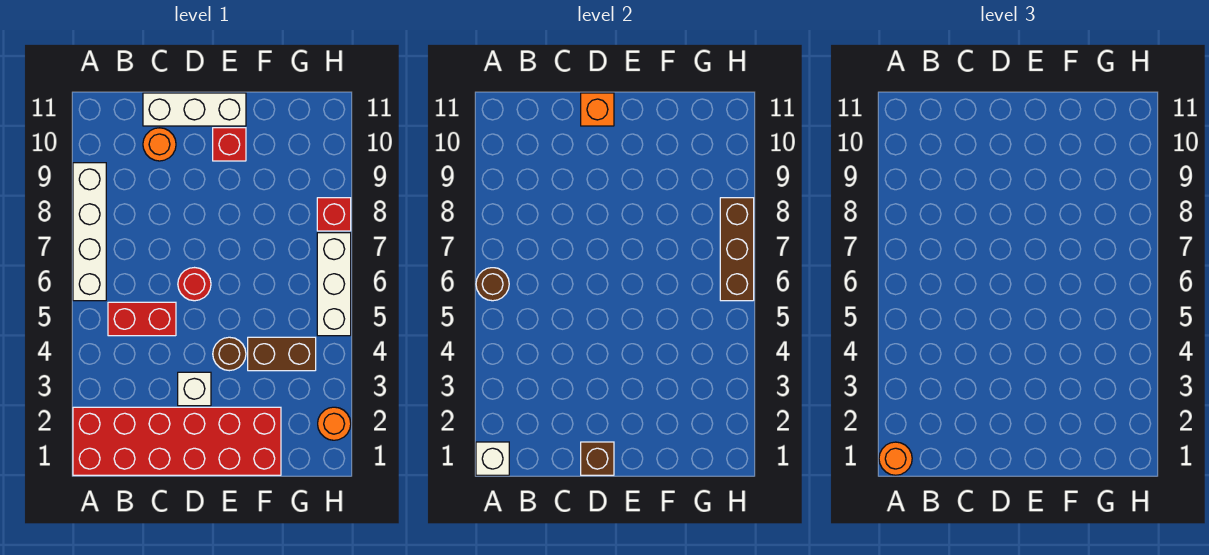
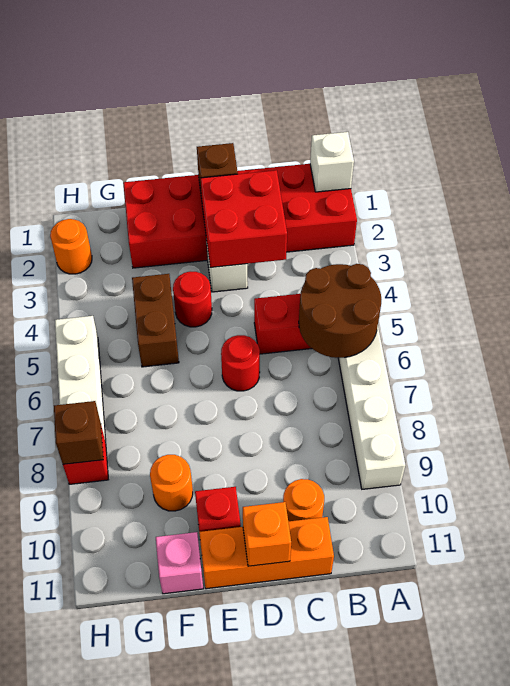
orange 1x1 round brick [879,442,912,475] -> orange 1x1 round brick moved to [150,455,193,511]
brown 1x1 round brick [476,268,509,301] -> brown 2x2 round brick [299,264,381,358]
none -> red 2x2 brick [201,170,287,267]
white 1x3 brick [143,93,246,126] -> orange 1x3 brick [199,517,334,589]
brown 1x1 round brick [213,337,246,371] -> red 1x1 round brick [173,272,212,327]
brown 1x2 brick [248,337,316,371] -> brown 1x2 brick turned to [132,274,179,367]
none -> pink 1x1 brick [156,532,203,594]
brown 1x3 brick [720,198,754,301] -> brown 1x1 brick [54,401,103,464]

